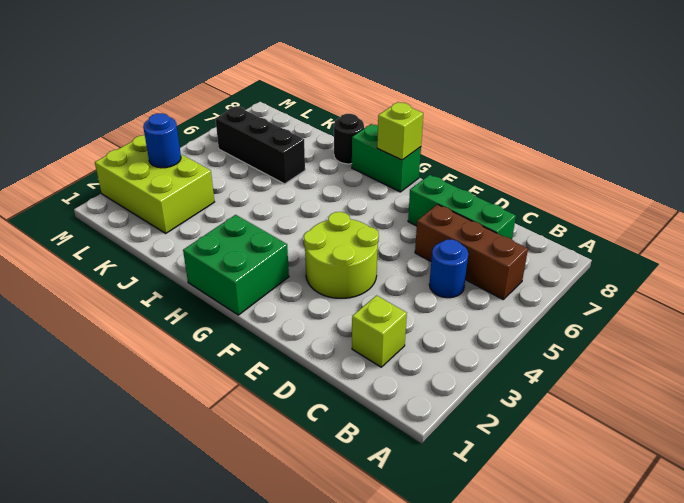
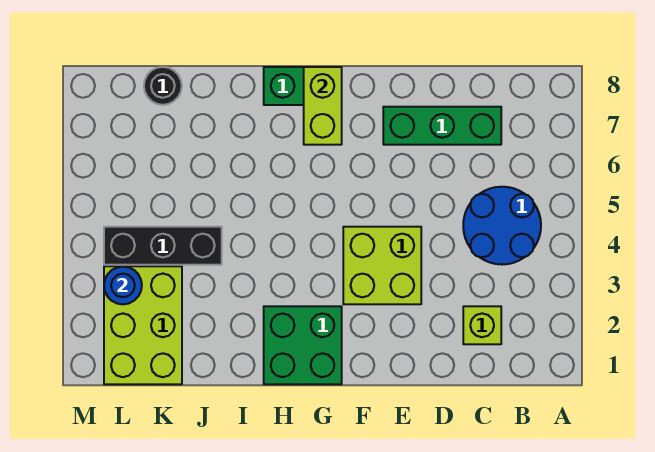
brown 1x3 brick [415,204,528,299] -> none
blue 1x1 round brick [429,239,468,298] -> blue 2x2 round brick [463,187,541,265]
lime 2x2 round brick [304,212,379,298] -> lime 2x2 brick [343,227,421,304]
lime 1x1 brick [377,102,423,160] -> lime 1x2 brick [304,67,342,145]
black 1x1 round brick [334,114,364,164] -> black 1x1 round brick moved to [144,67,182,105]
black 1x3 brick [215,106,305,184] -> black 1x3 brick moved to [104,227,222,265]
lime 2x3 brick [95,135,214,233] -> lime 2x3 brick turned to [104,266,182,384]

